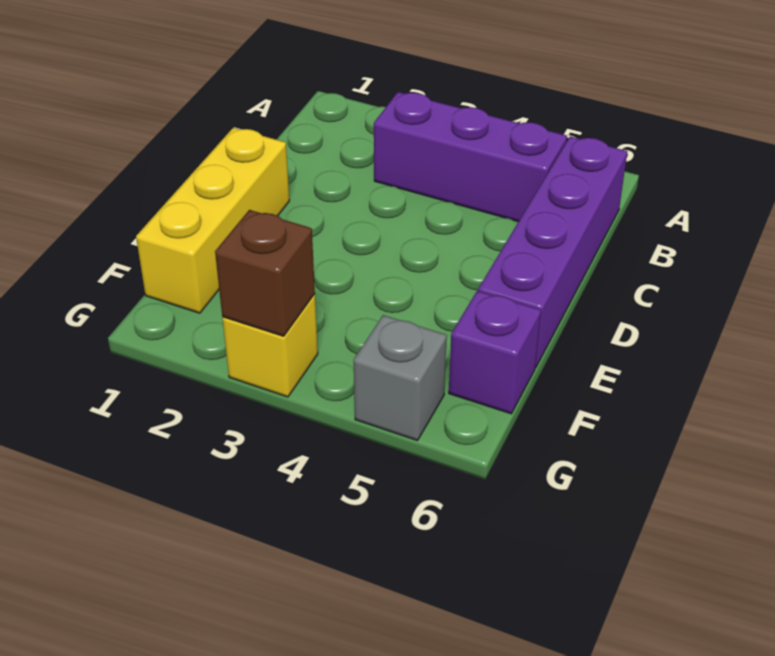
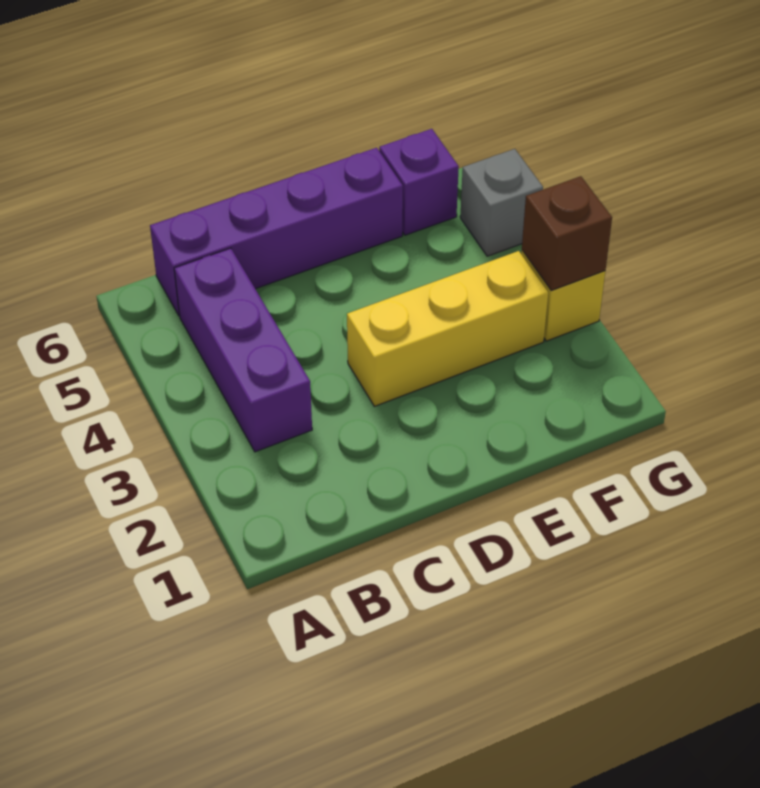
yellow 1x3 brick [136,128,289,313] -> yellow 1x3 brick moved to [347,251,548,406]

